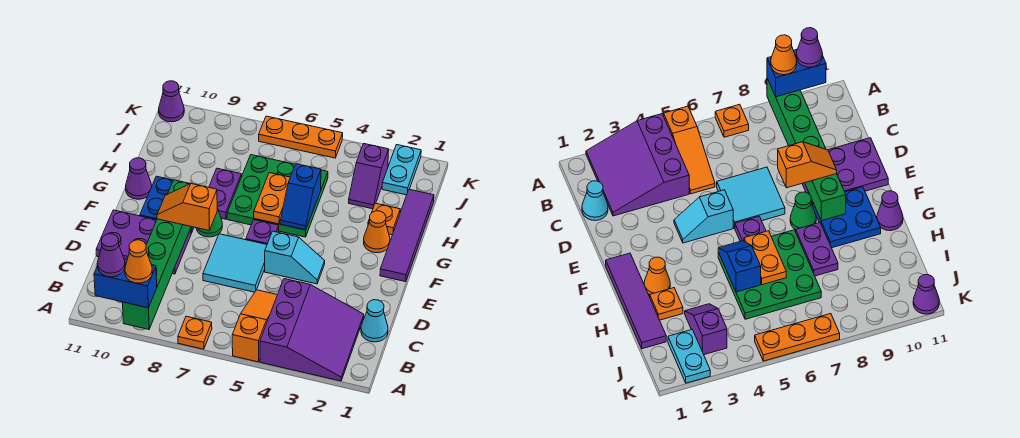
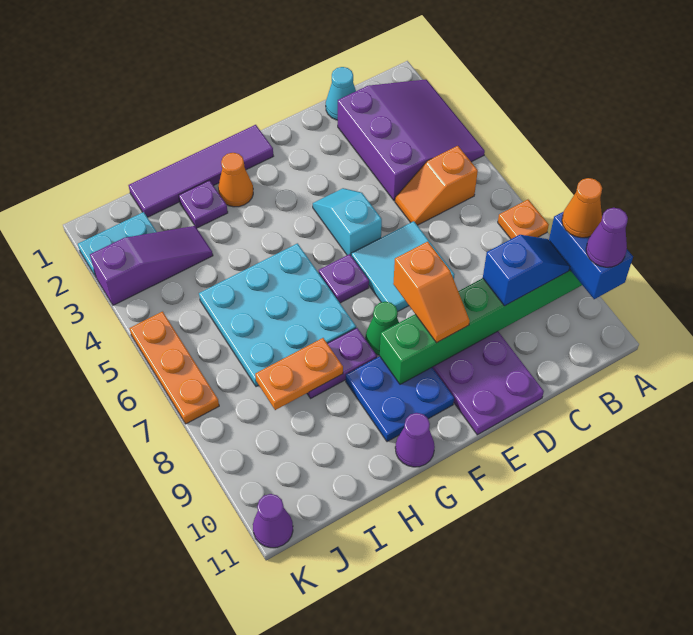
purple 3x3 slope [260,279,364,381] -> purple 3x3 slope turned to [338,80,485,201]
orange 1x3 slope [232,290,277,362] -> orange 1x2 slope [395,146,478,225]
green 3x3 plate [227,155,328,237] -> cyan 3x3 plate [199,243,356,387]
blue 1x2 slope [280,164,321,230] -> blue 1x2 slope moved to [483,235,570,306]
orange 1x2 plate [254,173,290,224] -> orange 1x2 plate moved to [255,338,343,410]
orange 1x1 plate [368,203,400,235] -> purple 1x1 plate [179,180,228,228]
purple 1x2 slope [349,144,389,209] -> purple 1x3 slope [90,226,213,305]

